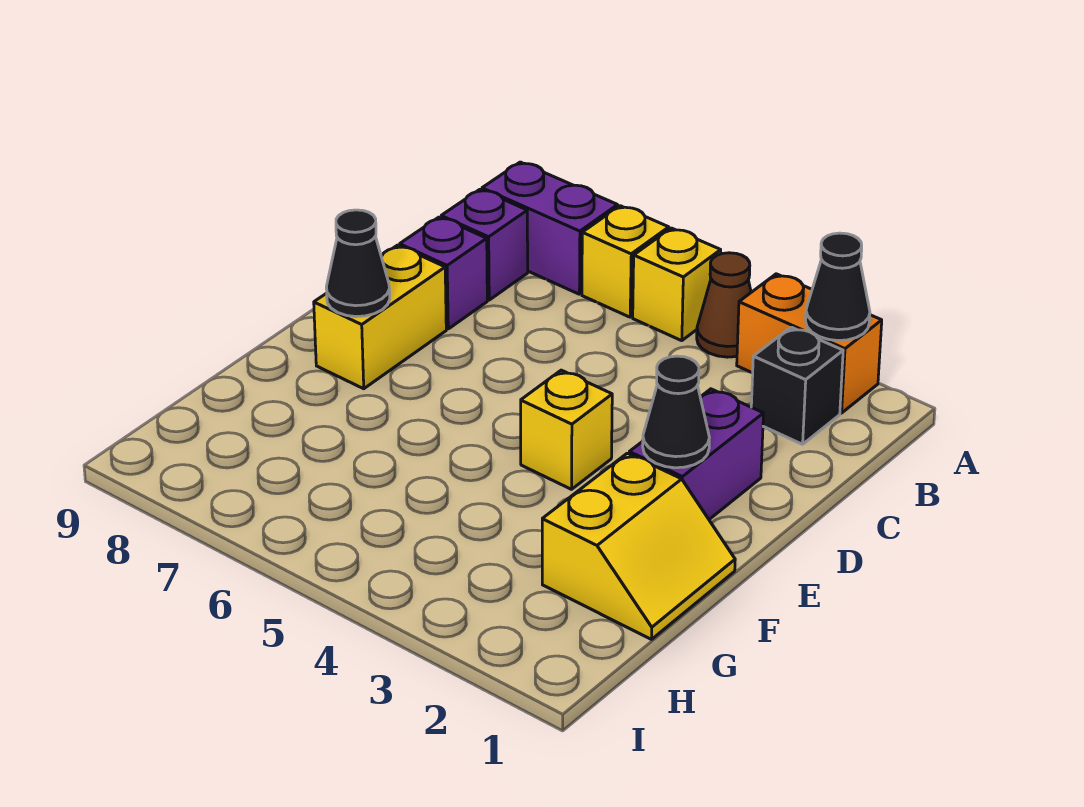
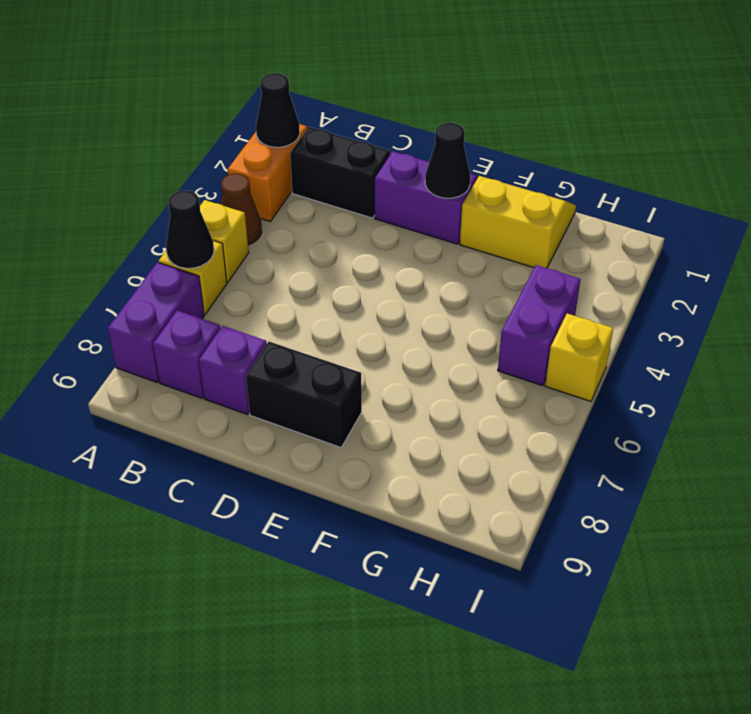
black 1x1 brick [751,327,843,444] -> black 1x2 brick [290,127,390,218]
yellow 1x2 brick [314,245,446,389] -> black 1x2 brick [246,342,362,447]
yellow 1x1 brick [521,370,612,489] -> yellow 1x1 brick moved to [545,314,613,401]
black 1x1 cone [326,210,390,317] -> black 1x1 cone moved to [166,191,214,268]
none -> purple 1x2 brick [498,265,581,386]

